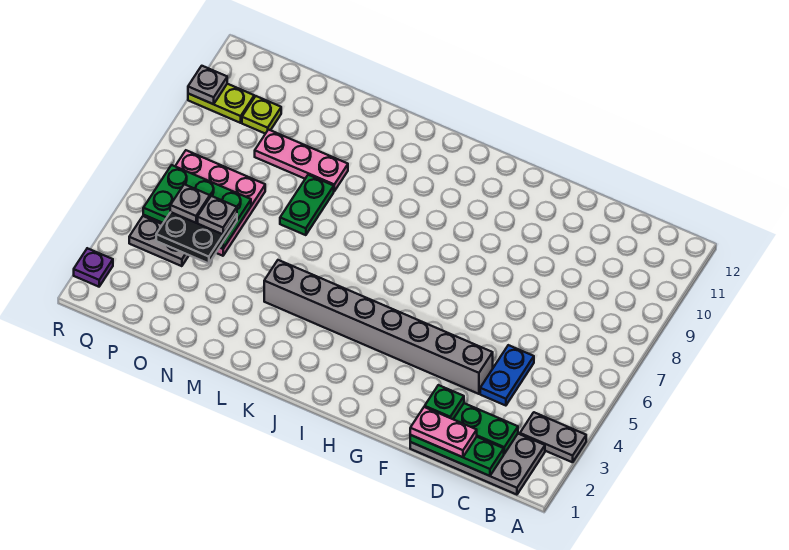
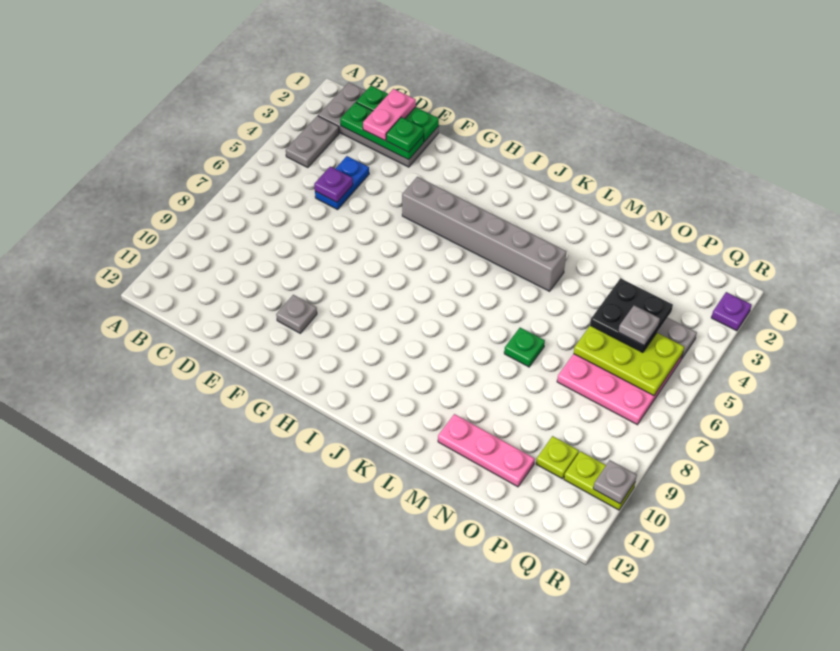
grey 1x2 plate [520,412,586,462] -> grey 1x2 plate turned to [286,116,339,168]
pink 1x2 plate [410,407,477,457] -> pink 1x2 plate turned to [363,89,416,140]
none -> purple 1x1 plate [314,167,353,202]
grey 1x8 brick [264,260,493,394] -> grey 1x6 brick [402,177,566,291]
green 1x2 plate [280,175,334,235] -> green 1x1 plate [504,328,545,367]
pink 1x3 plate [255,130,348,191] -> pink 1x3 plate moved to [438,414,535,487]
green 2x3 plate [143,165,251,249] -> lime 2x3 plate [574,326,684,396]
grey 1x1 plate [198,196,237,234] -> grey 1x1 plate moved to [276,295,317,333]

